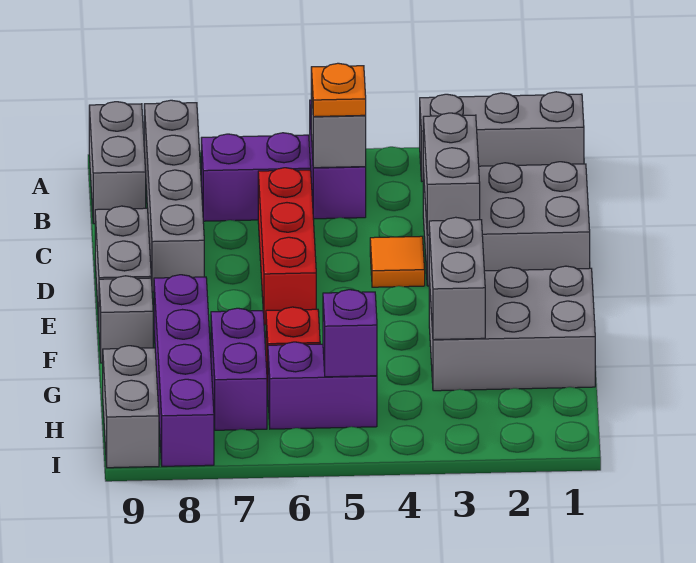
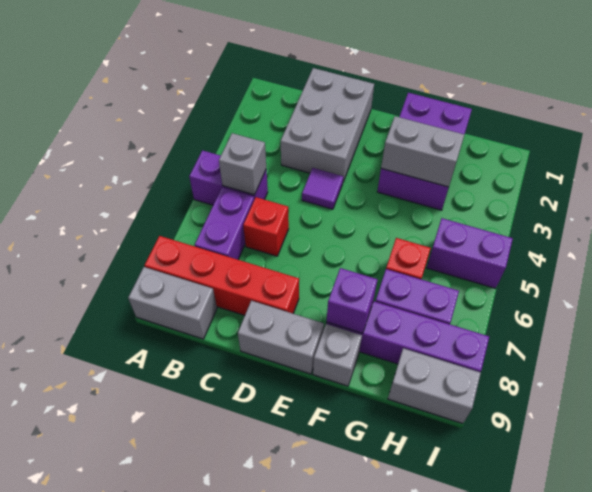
grey 1x3 brick [420,92,584,181] -> none
grey 1x4 brick [144,100,204,292] -> red 1x4 brick [145,236,299,315]
orange 1x1 plate [311,63,366,117] -> none
grey 1x2 brick [423,113,480,235] -> none
red 1x3 brick [258,168,316,325] -> red 1x1 brick [243,197,289,256]
orange 1x1 tile [370,236,425,287] -> purple 1x1 tile [302,168,343,209]
grey 2x3 brick [429,266,595,391] -> purple 2x3 brick [377,93,472,210]
purple 1x2 brick [268,342,377,429] -> purple 1x2 brick turned to [427,218,513,288]
purple 1x1 brick [323,290,377,377] -> purple 1x1 brick moved to [326,268,378,333]

